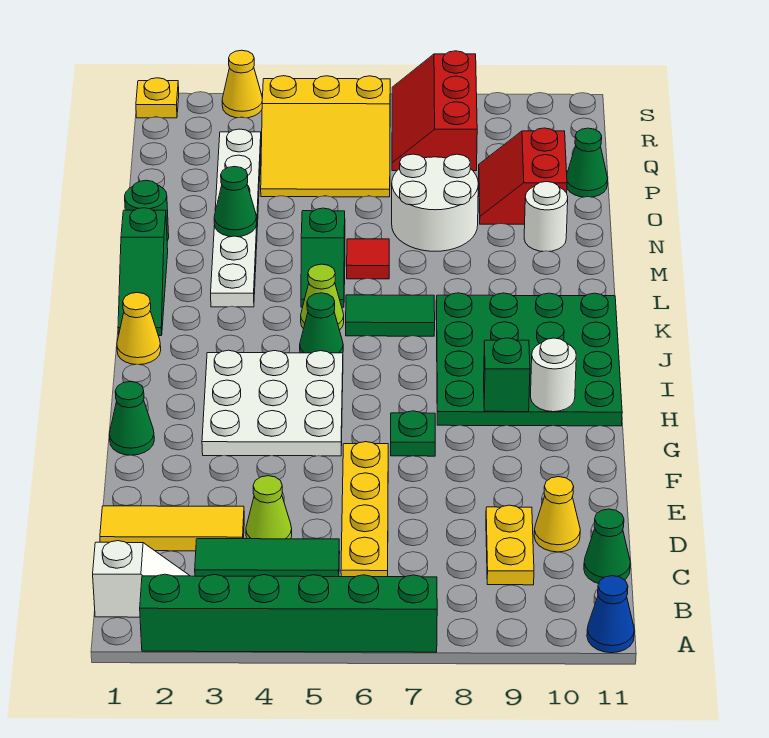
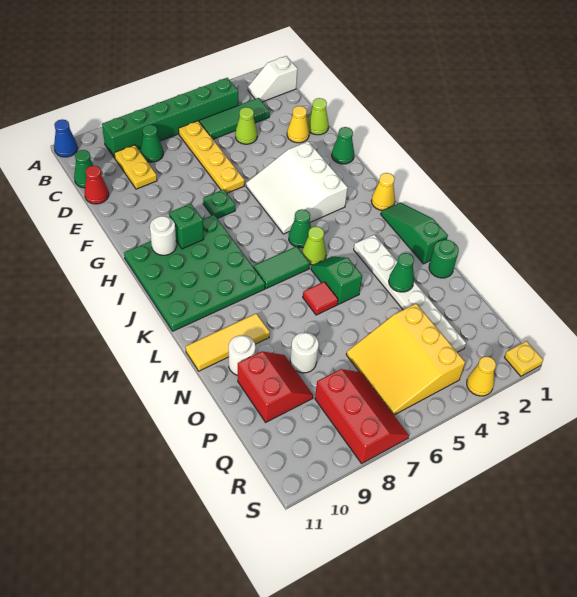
green 1x6 brick [140,574,437,652] -> green 1x6 brick moved to [102,78,238,158]
yellow 1x3 tile [100,506,244,551] -> yellow 1x3 tile moved to [186,313,270,371]
yellow 1x1 cone [534,477,580,552] -> yellow 1x1 cone moved to [287,106,309,143]
none -> red 1x1 cone [85,166,109,204]
none -> lime 1x1 cone [307,98,329,135]
white 3x3 plate [202,350,343,456] -> white 3x3 slope [246,141,348,234]
white 2x2 round brick [392,154,478,251] -> white 1x1 round brick [290,332,319,373]
yellow 3x3 slope [261,76,390,197] -> yellow 3x3 slope turned to [346,304,465,415]
green 1x1 cone [567,128,608,197] -> green 1x1 cone moved to [140,125,163,162]

